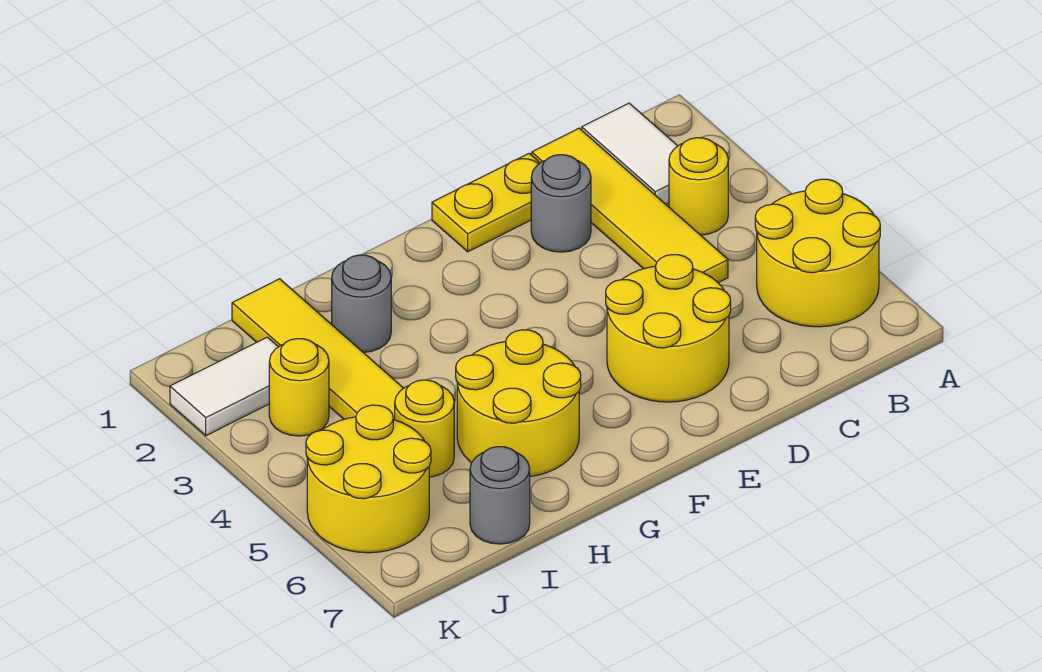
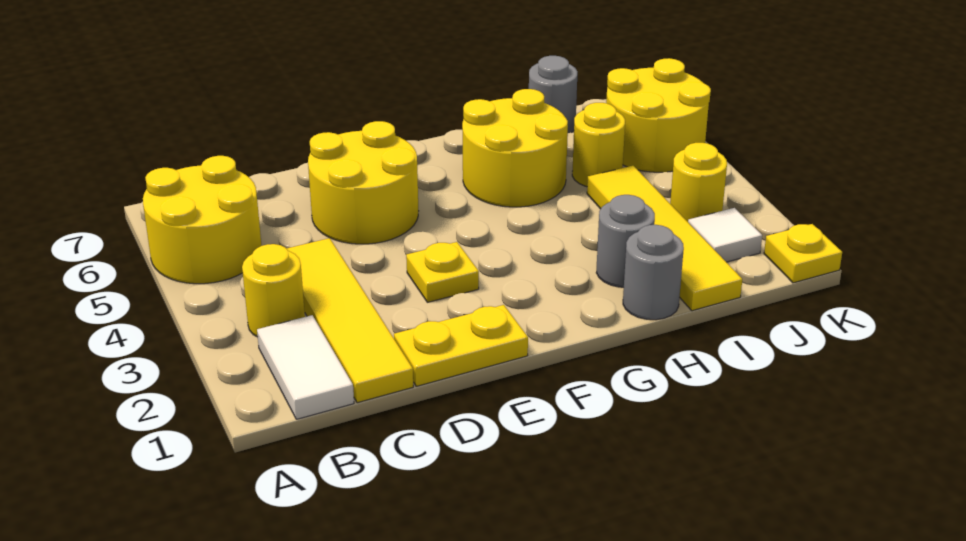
grey 1x1 round brick [531,155,591,252] -> grey 1x1 round brick moved to [623,225,684,320]
none -> yellow 1x1 plate [406,242,479,302]
white 1x2 tile [170,337,278,436] -> white 1x1 tile [688,208,762,262]
none -> yellow 1x1 plate [764,224,842,283]

